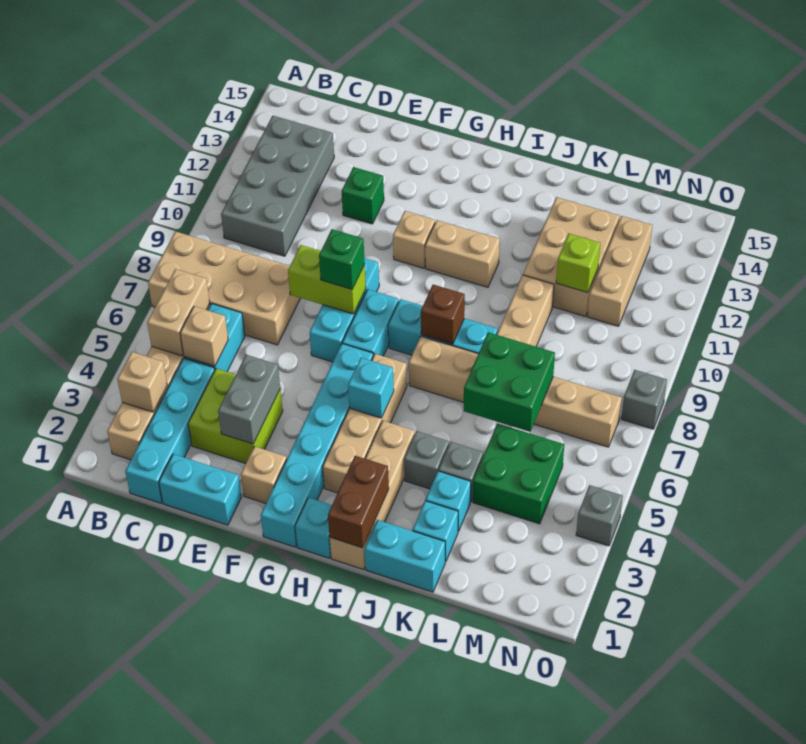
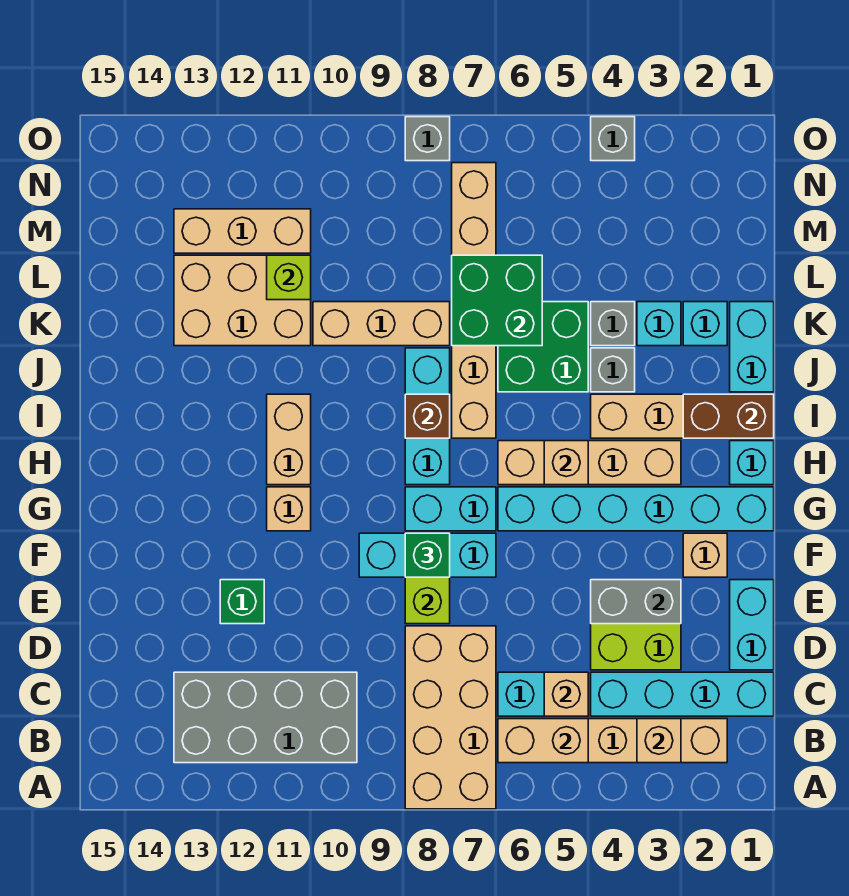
cyan 1x1 brick [348,358,394,418] -> tan 1x1 brick [544,441,588,485]
green 2x2 brick [473,424,564,524] -> green 2x2 brick moved to [498,302,588,392]

